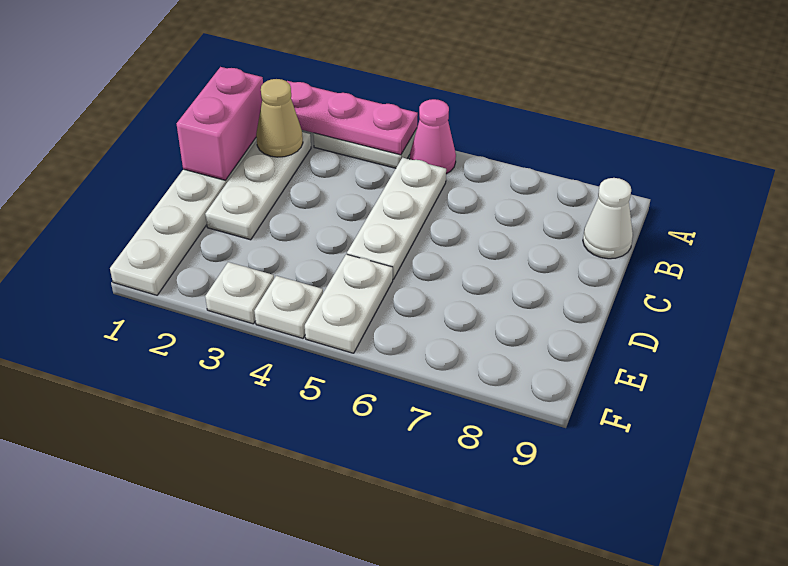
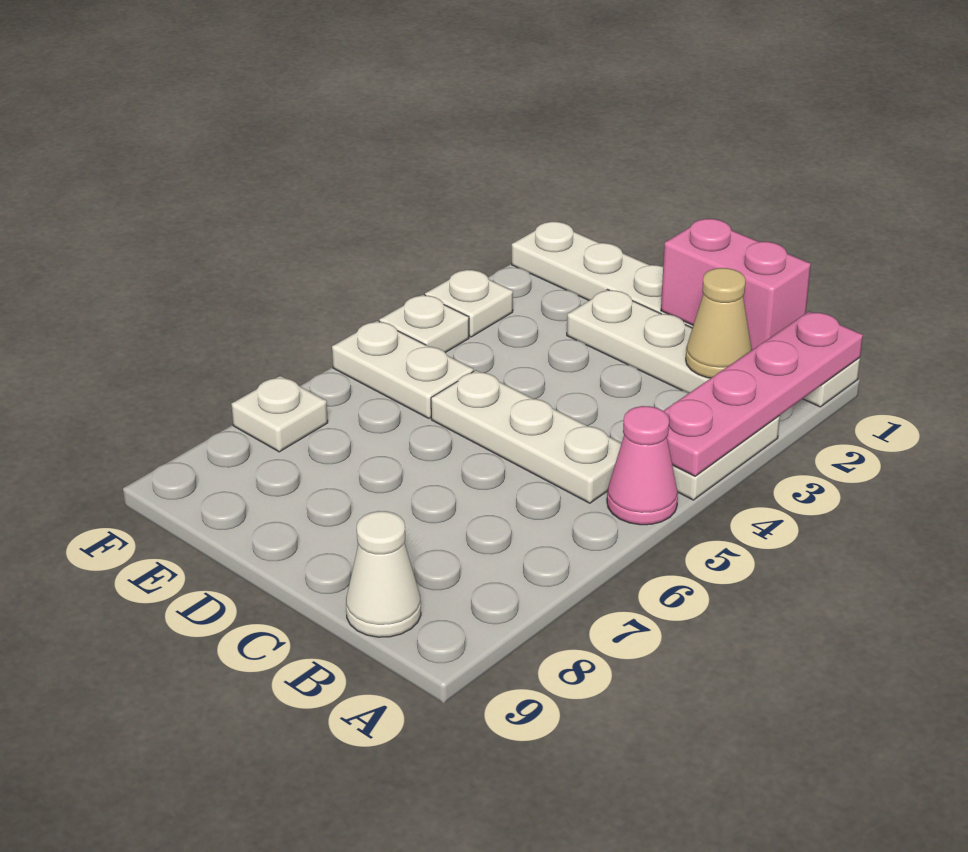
pink 1x3 plate [287,81,418,155] -> pink 1x4 plate [664,312,863,476]
none -> white 1x1 plate [231,376,328,452]

